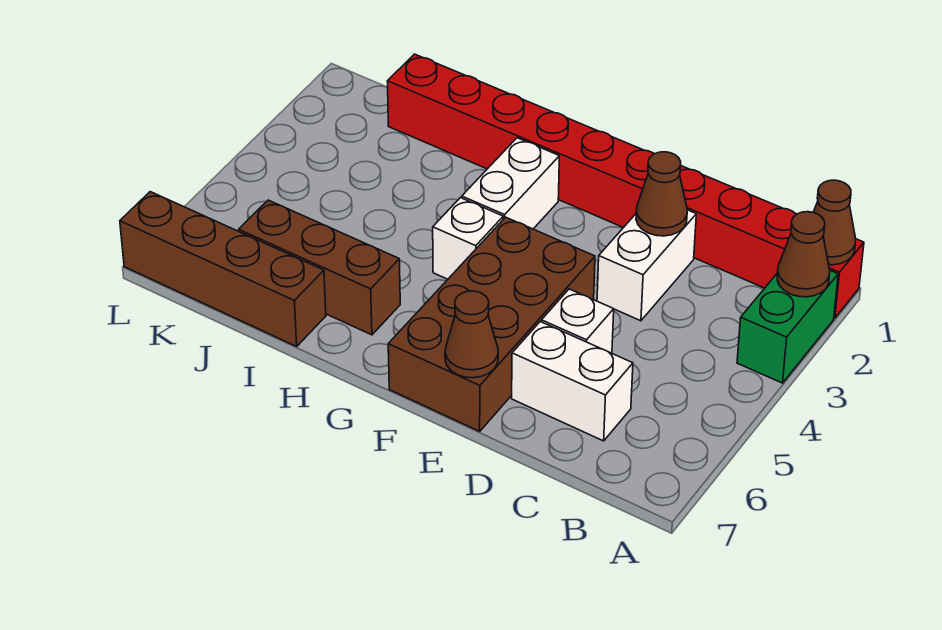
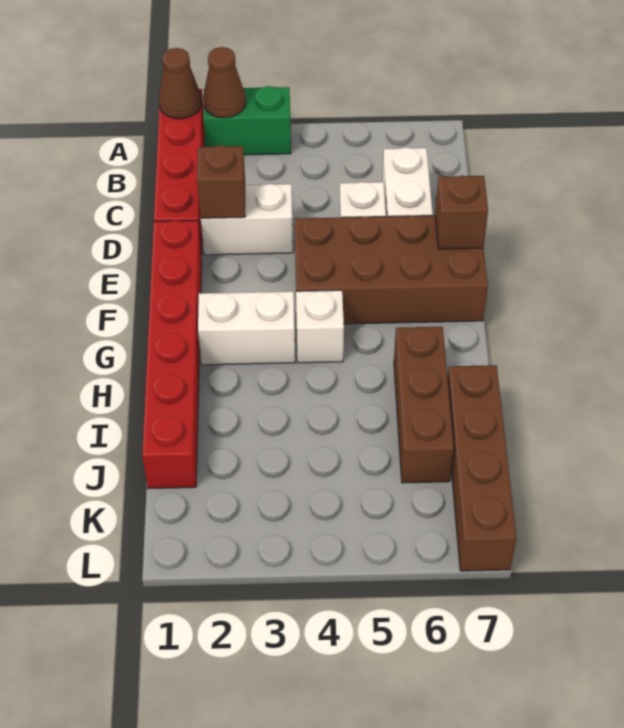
brown 1x1 cone [636,152,687,236] -> brown 1x1 brick [197,145,245,218]
brown 1x1 cone [445,291,498,378] -> brown 1x1 brick [435,175,488,249]

